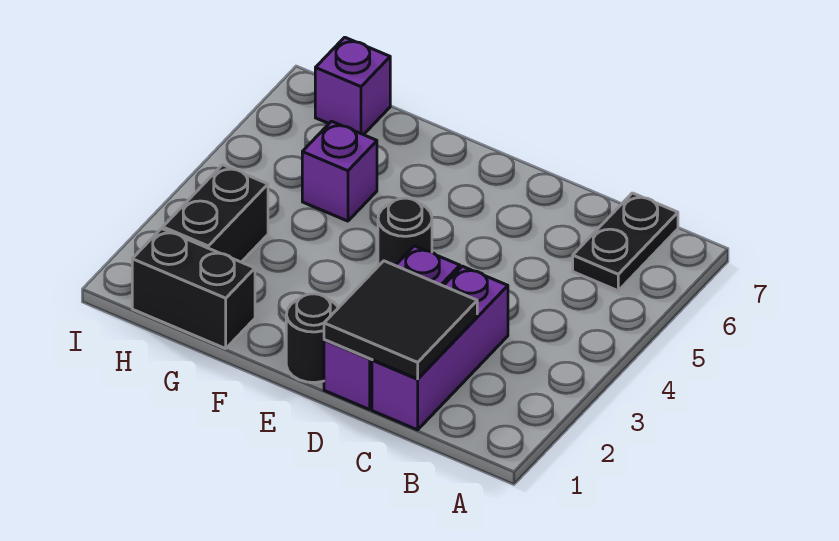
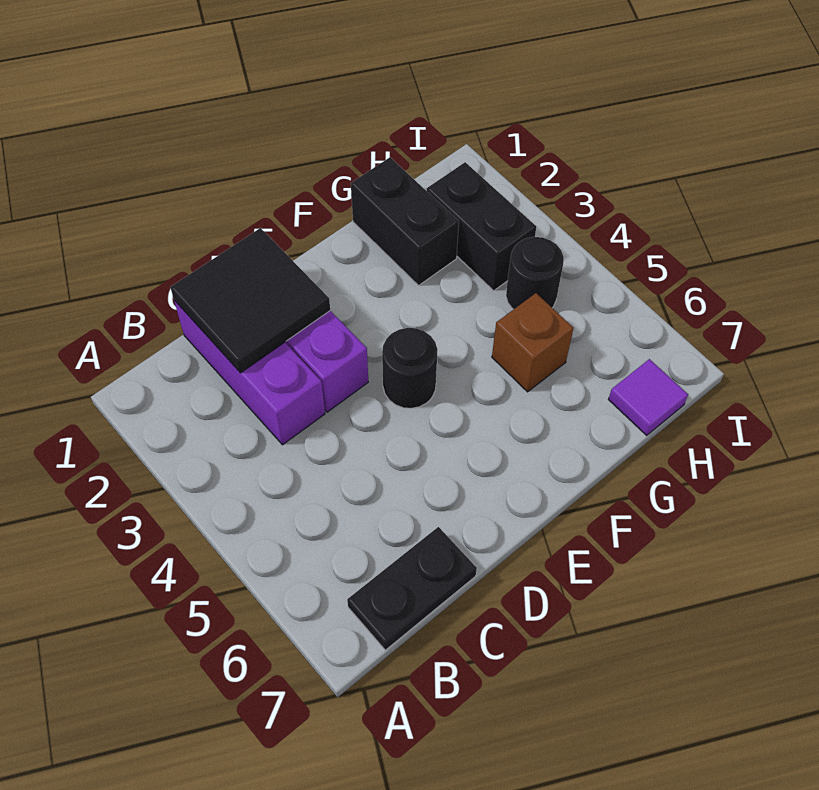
black 1x2 plate [573,193,678,291] -> black 1x2 plate turned to [347,527,477,650]
black 1x1 round brick [286,294,339,383] -> black 1x1 round brick moved to [506,237,564,310]
black 1x2 brick [132,229,255,349] -> black 1x2 brick turned to [351,157,459,285]
purple 1x1 brick [302,121,377,221] -> brown 1x1 brick [492,293,574,392]
purple 1x1 brick [315,37,390,135] -> purple 1x1 tile [609,359,688,435]

